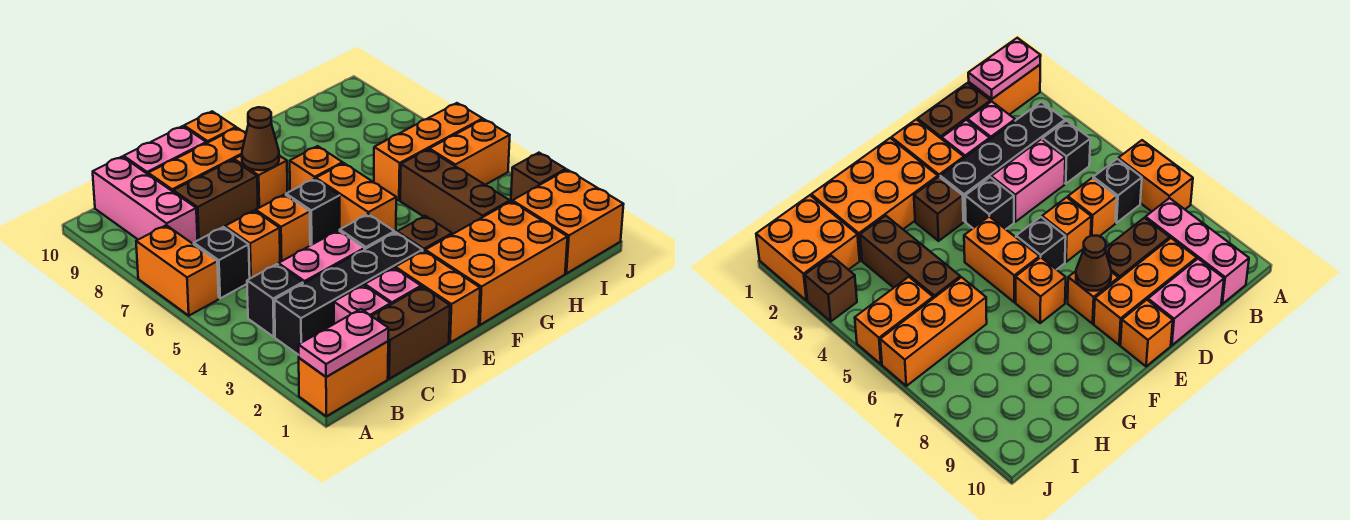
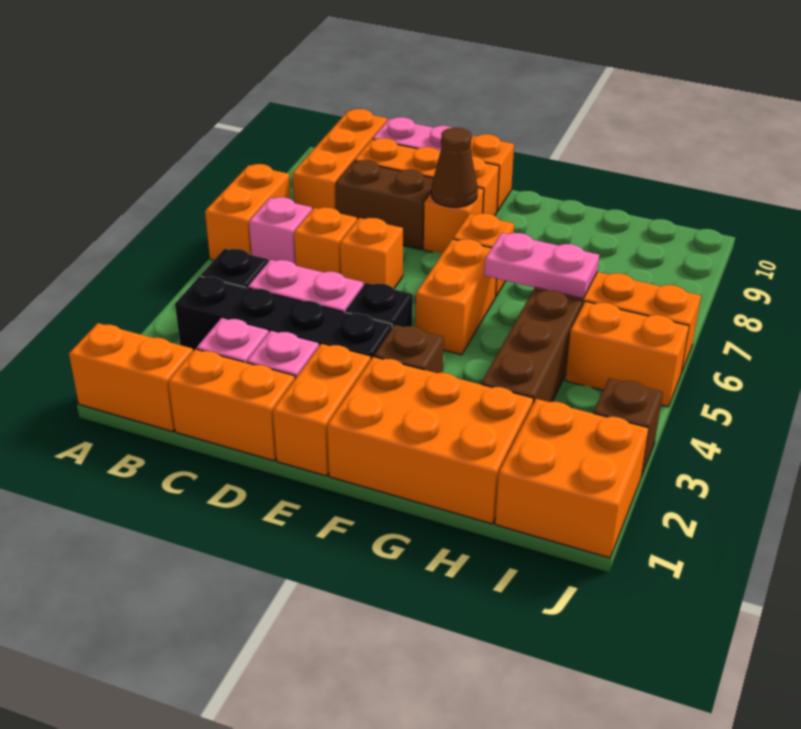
pink 1x2 plate [299,309,389,377] -> pink 1x2 plate moved to [484,233,599,299]
black 1x1 brick [194,227,250,298] -> pink 1x1 brick [249,197,312,265]
pink 1x3 brick [93,157,198,244] -> orange 1x3 brick [292,109,387,210]
brown 1x2 brick [372,287,450,379] -> orange 1x2 brick [168,349,295,461]
black 1x1 brick [286,179,340,245] -> none

